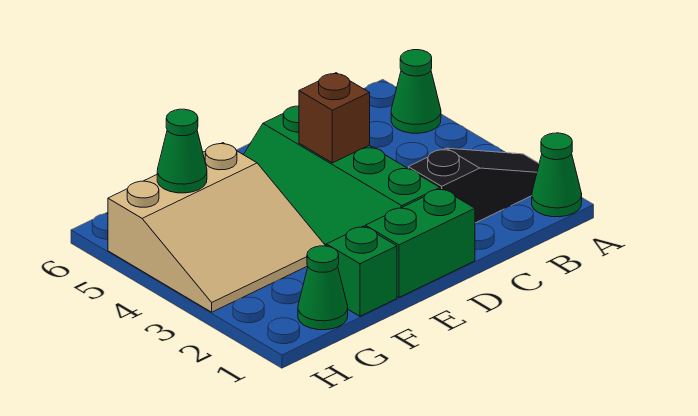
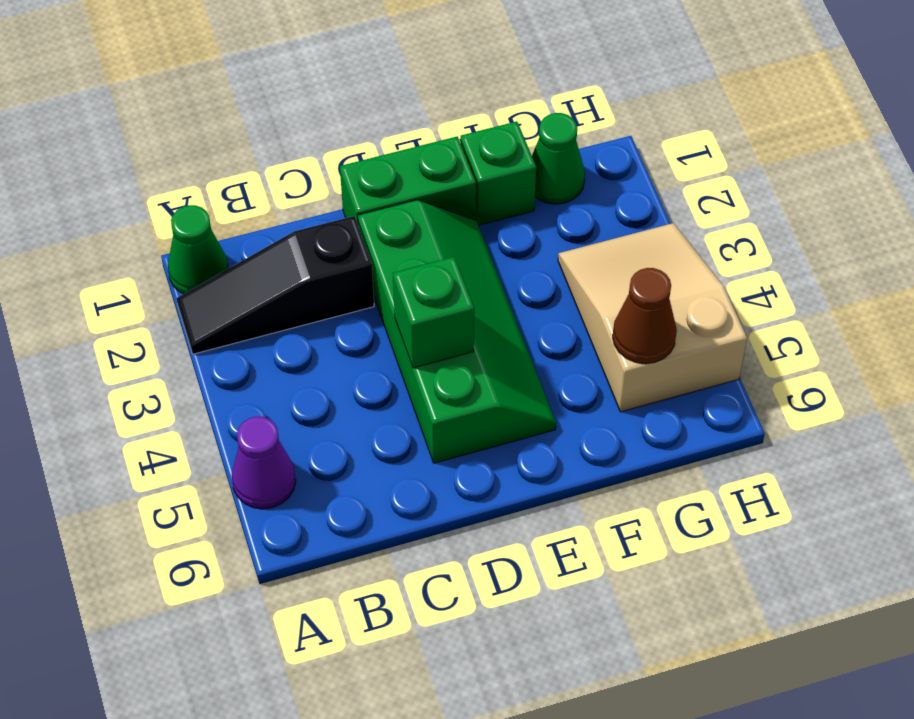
green 1x1 cone [391,50,441,133] -> purple 1x1 cone [232,417,296,509]
brown 1x1 brick [299,73,370,163] -> green 1x1 brick [393,257,474,368]
tan 3x3 slope [108,143,325,312] -> tan 2x3 slope [558,223,747,412]
green 1x1 cone [157,109,207,193] -> brown 1x1 cone [613,268,677,364]

